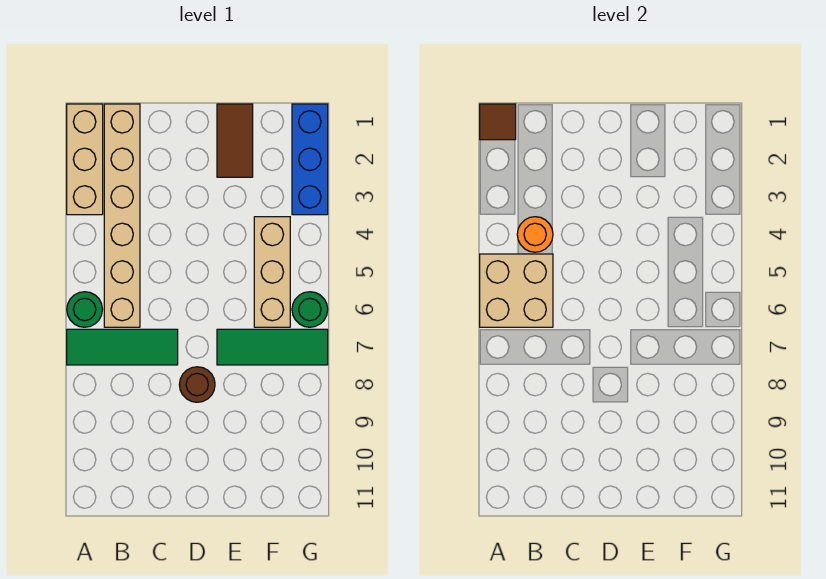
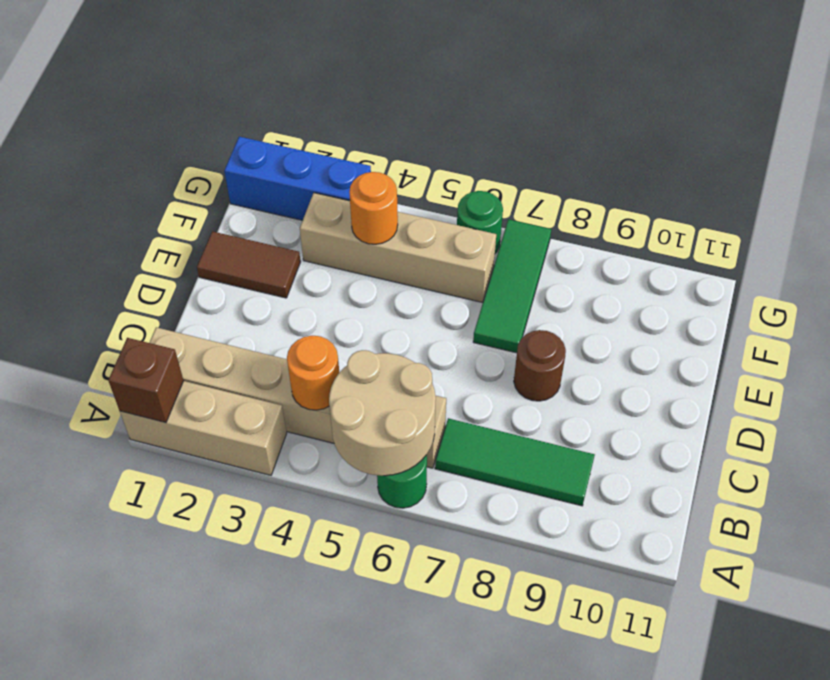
brown 1x1 tile [480,104,516,140] -> brown 1x1 brick [108,338,184,423]
tan 2x2 brick [480,254,553,327] -> tan 2x2 round brick [329,350,436,476]
green 1x3 tile [67,329,178,365] -> green 1x3 tile turned to [435,418,595,506]
tan 1x3 brick [254,217,290,327] -> tan 1x4 brick [300,193,496,303]
none -> orange 1x1 round brick [349,172,398,244]

